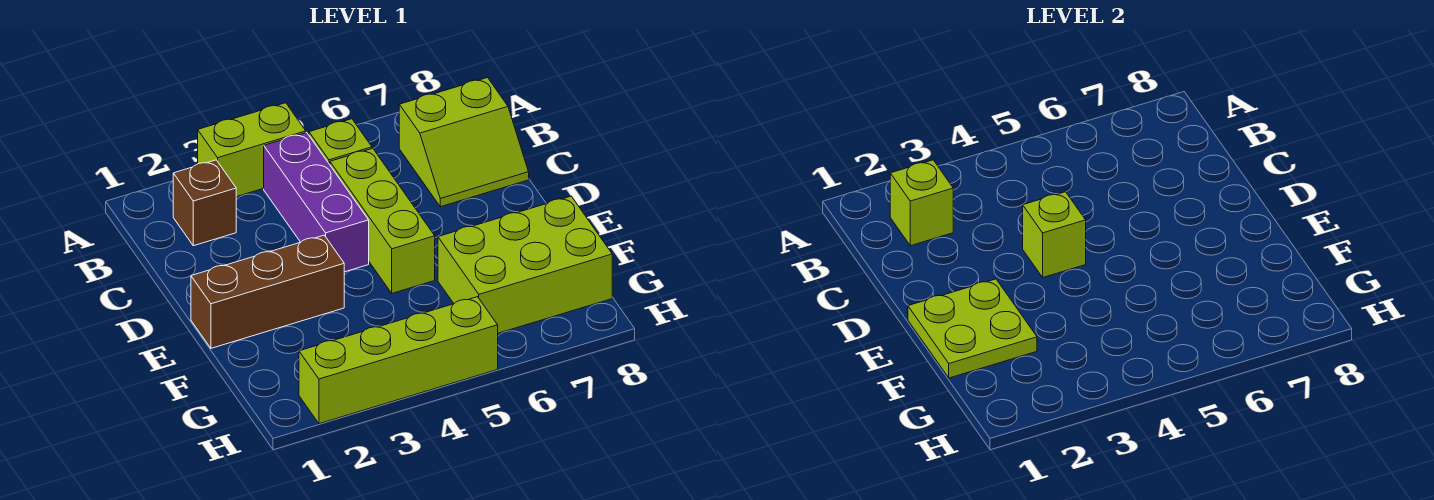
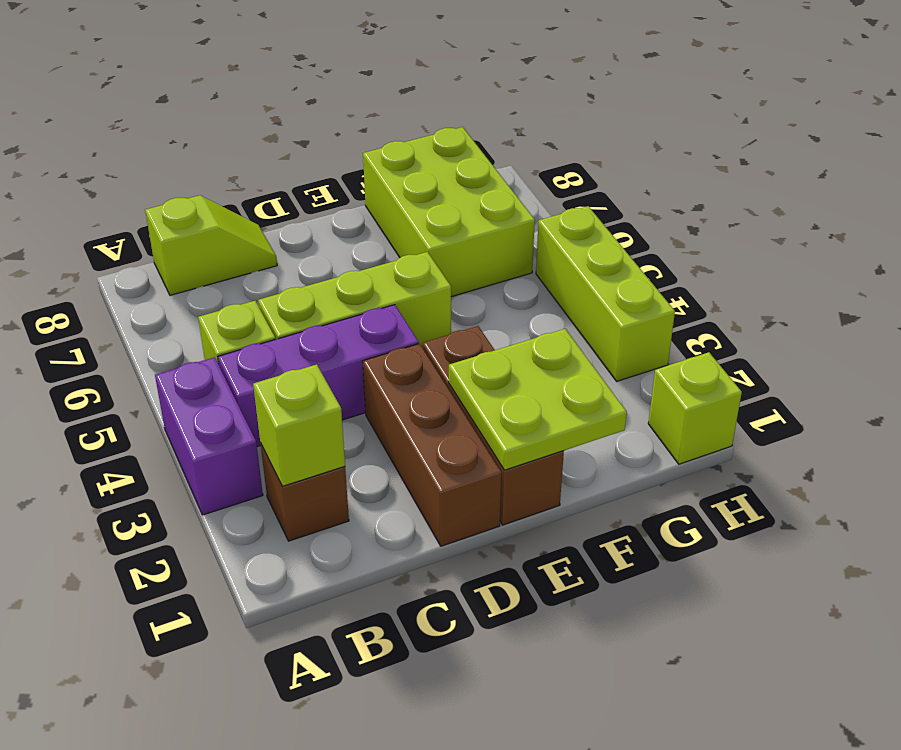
lime 1x2 brick [198,103,306,197] -> purple 1x2 brick [155,357,263,515]
lime 2x2 slope [399,78,529,207] -> lime 1x2 slope [145,195,277,295]
none -> brown 1x3 brick [363,344,501,546]
lime 1x1 brick [1023,192,1086,277] -> lime 1x1 brick moved to [648,352,742,464]
lime 1x4 brick [299,297,498,424] -> lime 1x3 brick [536,206,675,381]

